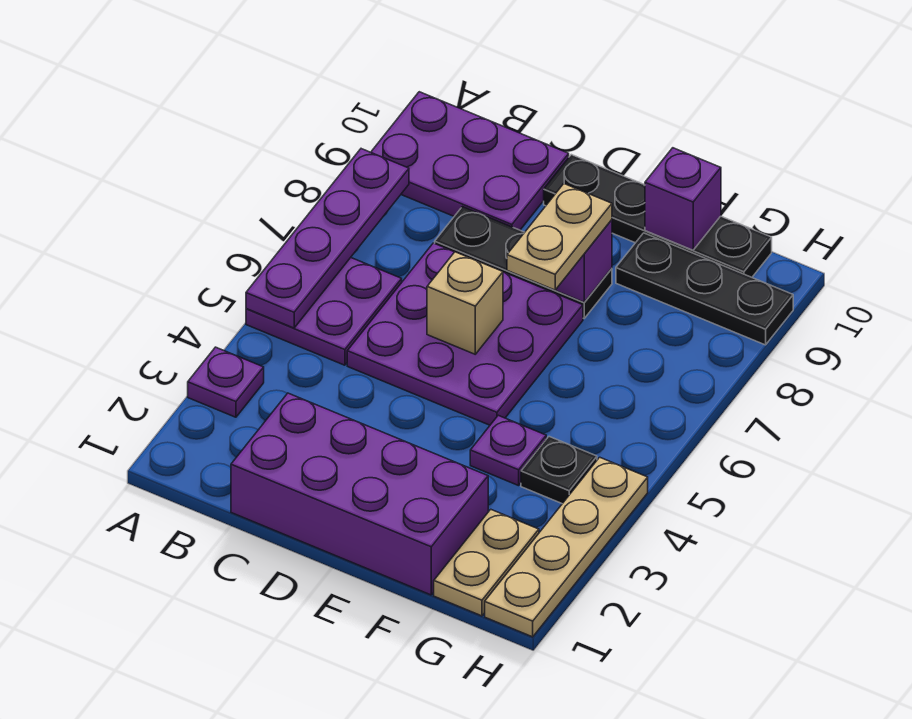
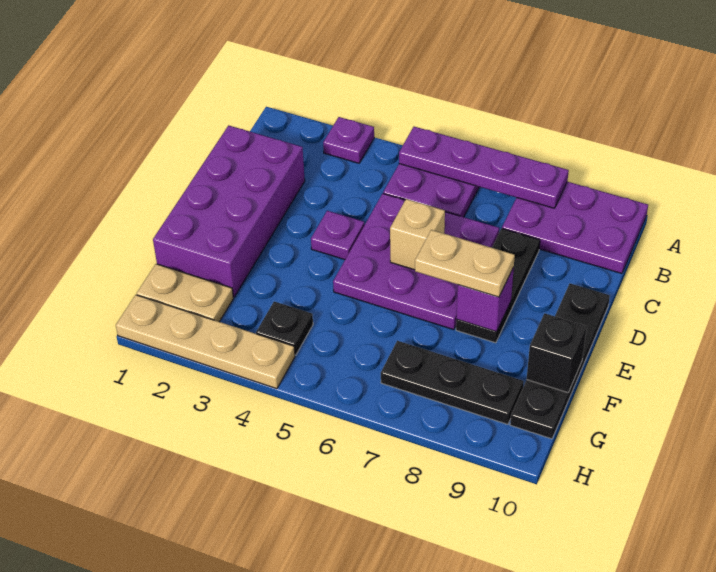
purple 2x3 plate [371,92,569,230] -> purple 2x3 plate turned to [502,182,648,274]
purple 1x1 plate [470,415,546,486] -> purple 1x1 plate moved to [311,211,364,260]
black 1x3 plate [616,233,793,345] -> black 1x3 plate turned to [381,341,524,424]
purple 1x1 brick [645,148,721,250] -> black 1x1 brick [527,313,587,393]

